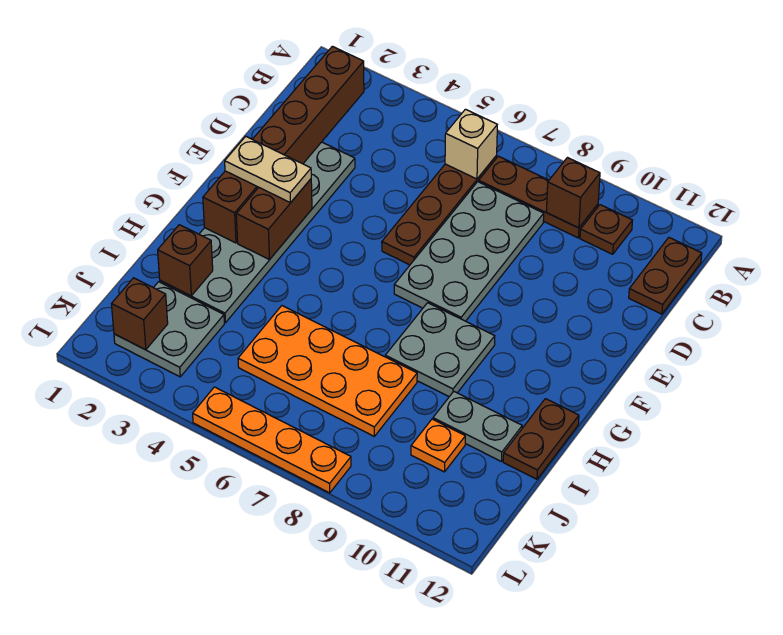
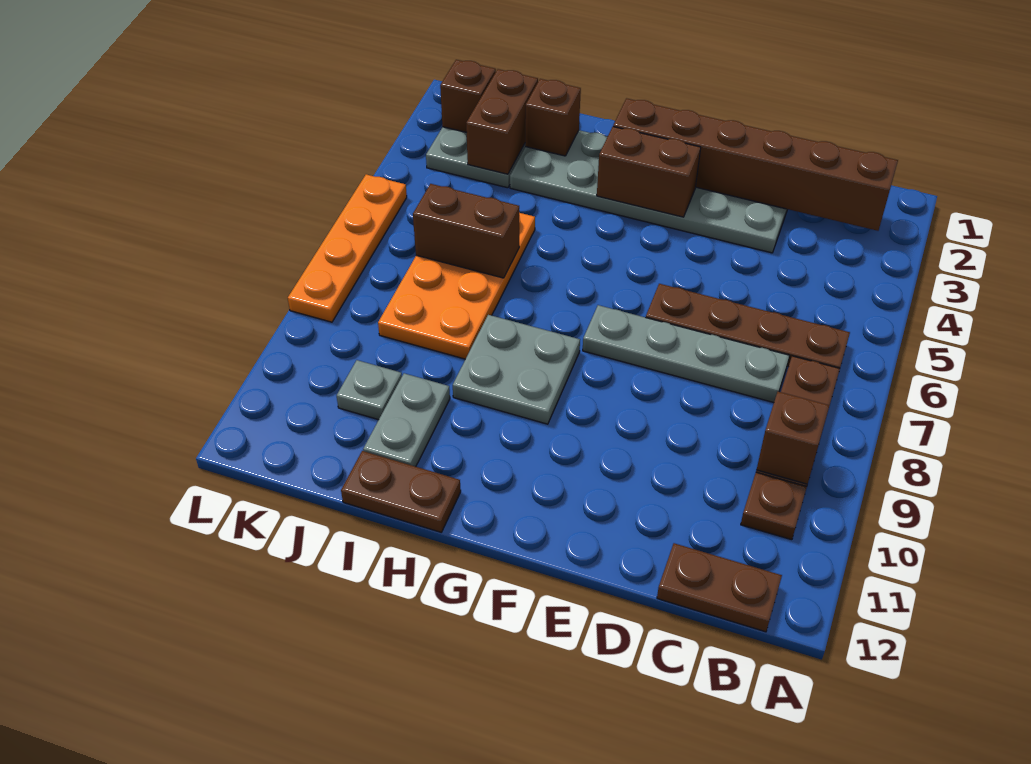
tan 1x1 brick [445,109,497,179] -> none
grey 2x4 plate [394,182,544,321] -> grey 1x4 plate [583,305,789,403]
tan 1x2 plate [225,136,311,203] -> none
none -> brown 1x2 brick [413,184,519,278]
none -> brown 1x2 brick [466,69,538,174]
orange 1x1 plate [411,419,465,472] -> grey 1x1 plate [337,360,402,420]

